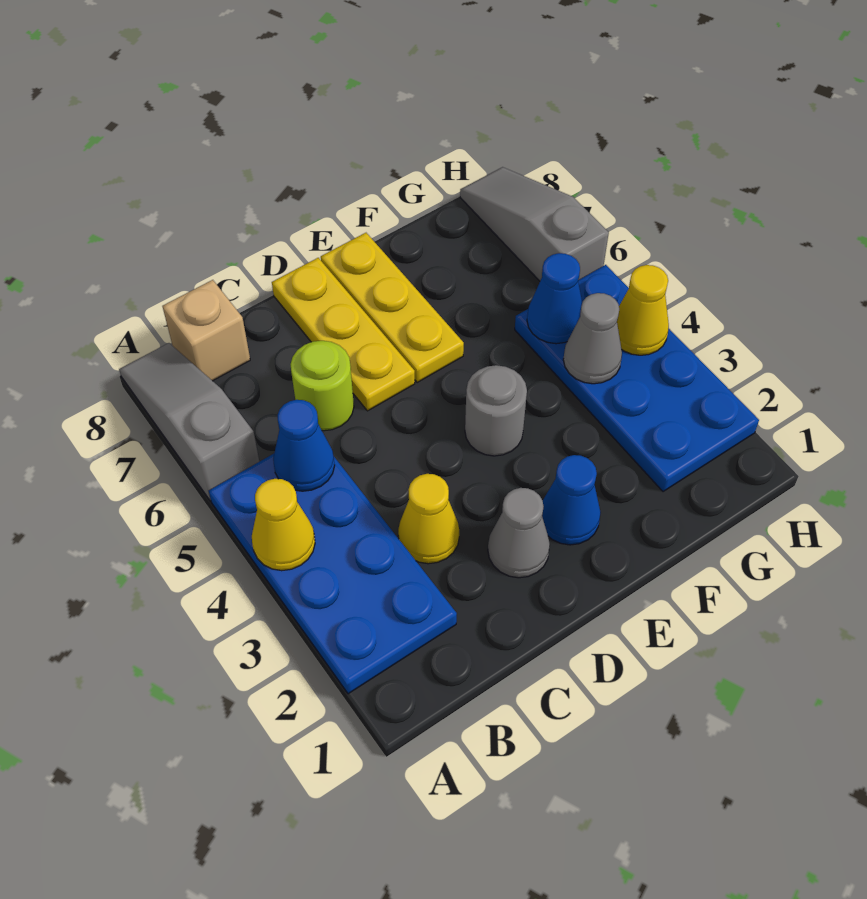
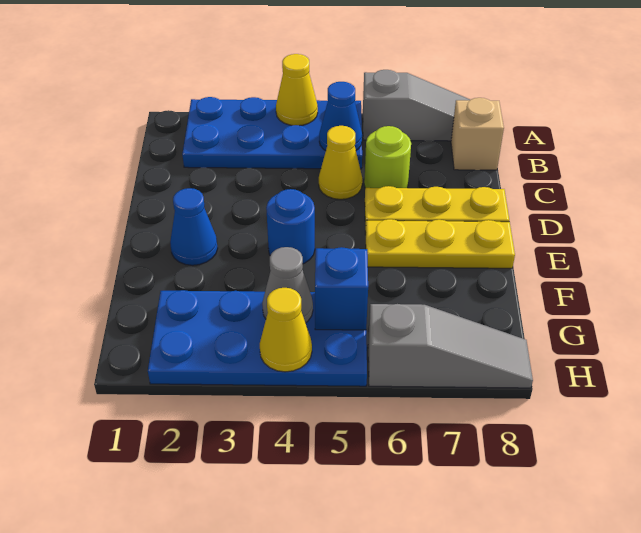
yellow 1x1 cone [398,474,459,564] -> yellow 1x1 cone moved to [319,126,362,199]
grey 1x1 cone [488,488,550,578] -> none
grey 1x1 round brick [465,365,527,456] -> blue 1x1 round brick [266,189,315,264]
blue 1x1 cone [527,253,582,344] -> blue 1x1 brick [315,247,368,330]

